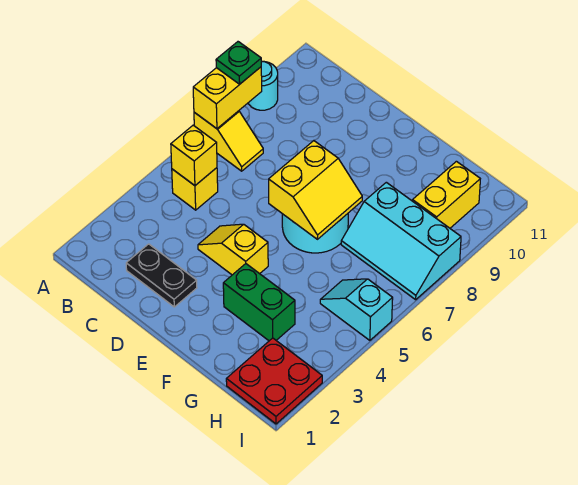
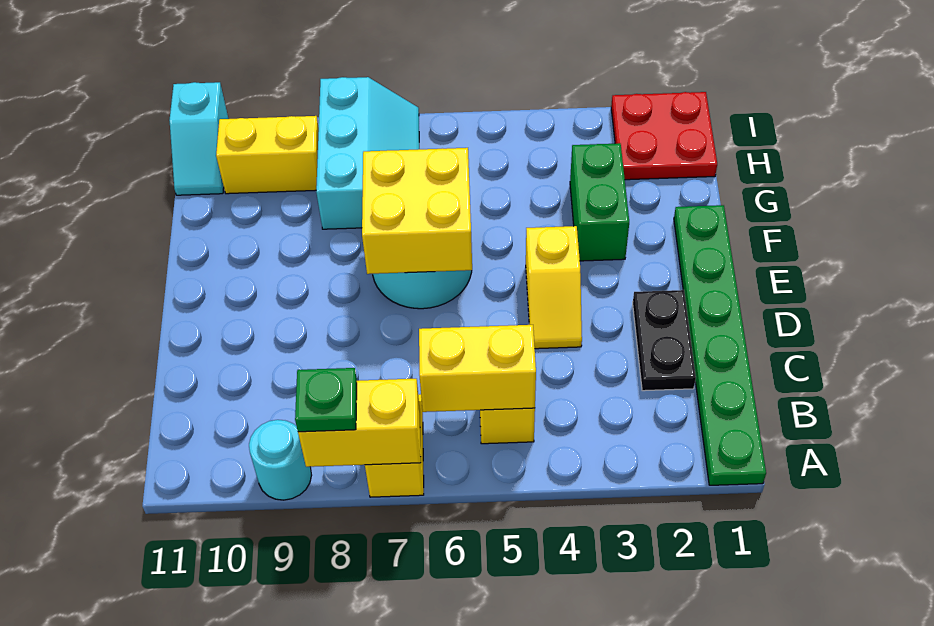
none -> green 1x6 plate [674,205,766,485]
yellow 1x1 brick [171,125,217,186] -> yellow 1x2 brick [419,325,536,412]
yellow 2x2 slope [269,141,362,239] -> yellow 2x2 brick [362,148,472,274]
cyan 1x2 slope [320,279,393,340] -> cyan 1x2 slope moved to [169,82,228,195]

